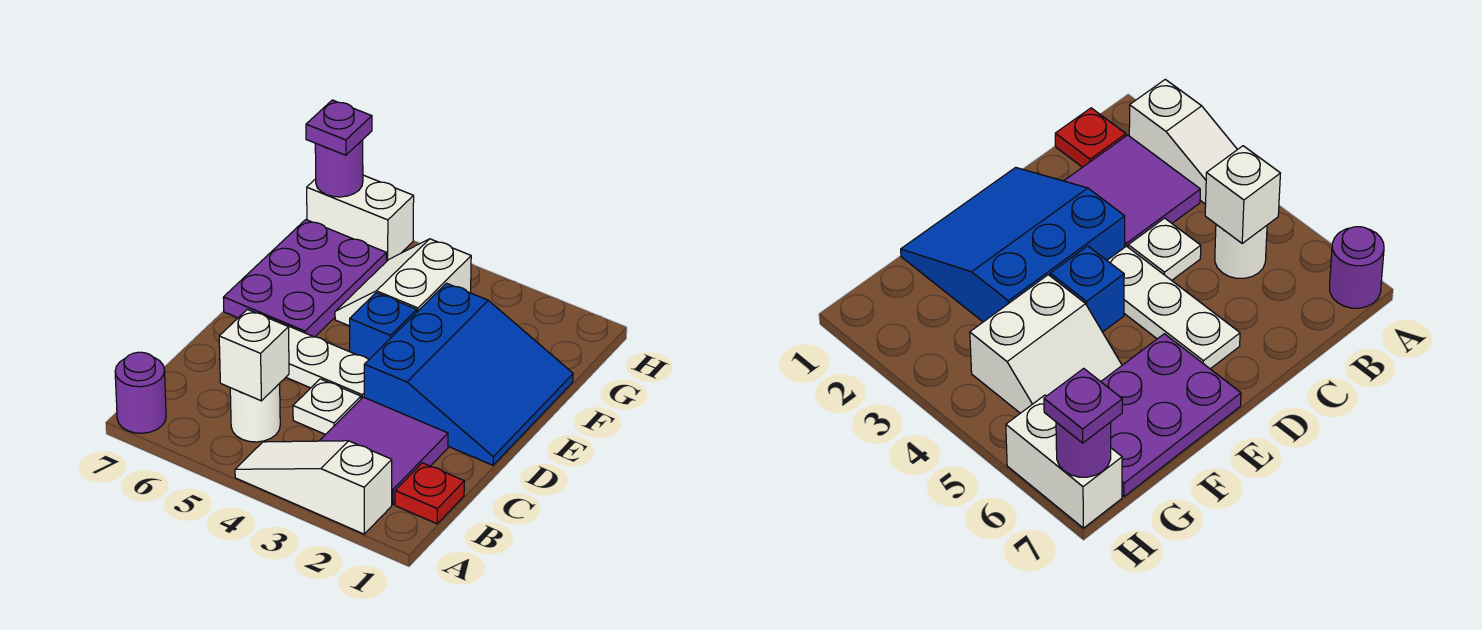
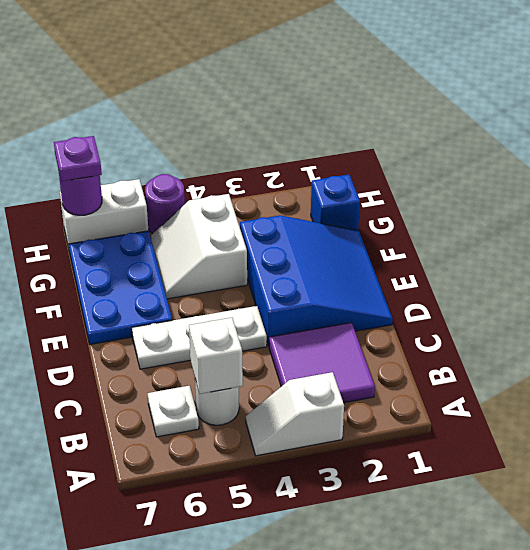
white 1x3 slope [235,441,392,534] -> white 1x2 slope [246,372,344,456]
purple 1x1 round brick [115,352,166,433] -> purple 1x1 round brick moved to [145,174,185,234]
red 1x1 plate [395,463,464,524] -> none
white 1x1 plate [293,379,361,435] -> white 1x1 plate moved to [148,386,199,437]
blue 1x1 brick [350,293,417,360] -> blue 1x1 brick moved to [311,175,360,231]
purple 2x3 plate [223,220,386,337] -> blue 2x3 plate [69,231,172,344]

